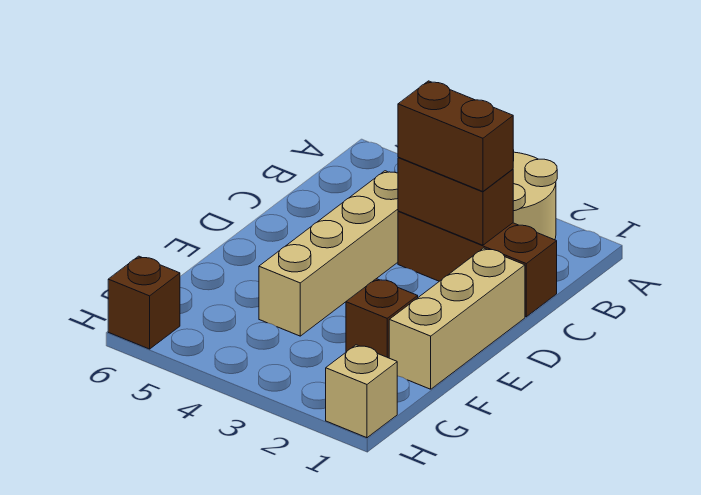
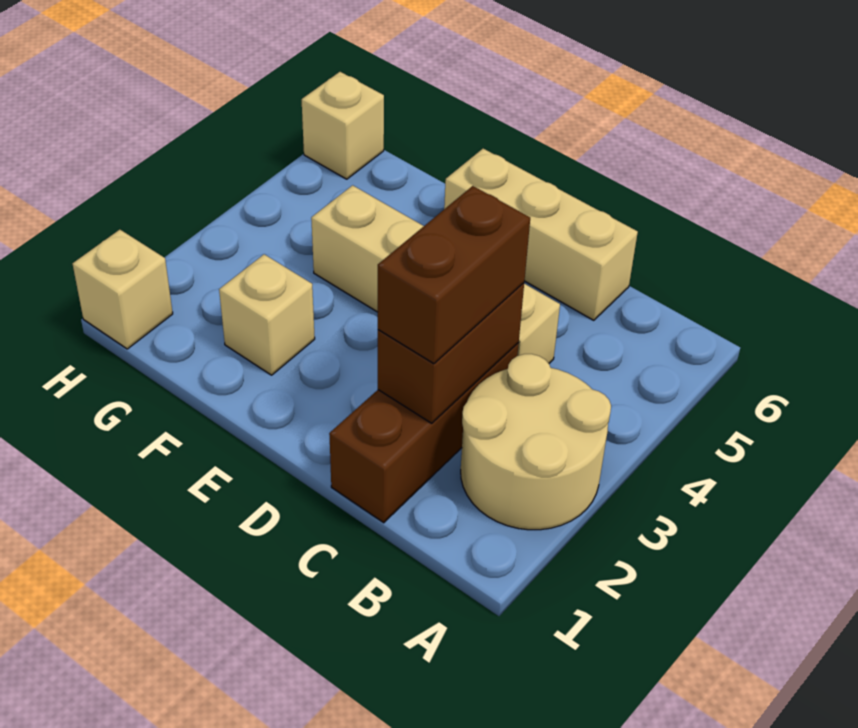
tan 1x3 brick [389,248,525,389] -> tan 1x3 brick moved to [444,149,638,320]
brown 1x1 brick [346,279,418,358] -> tan 1x1 brick [219,254,315,375]
brown 1x1 brick [108,256,180,349] -> tan 1x1 brick [302,72,384,179]

